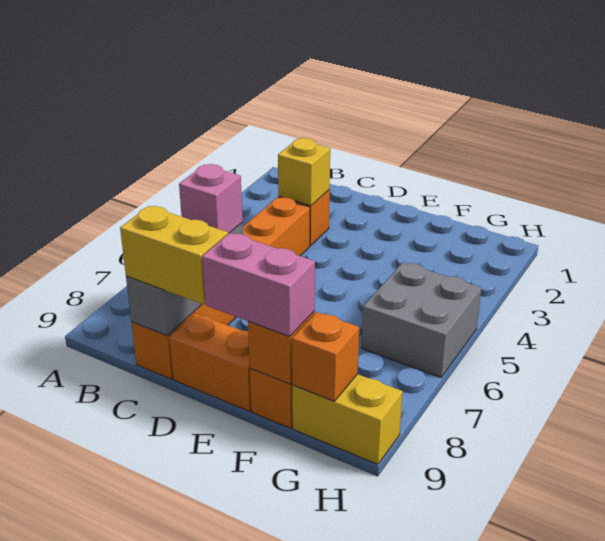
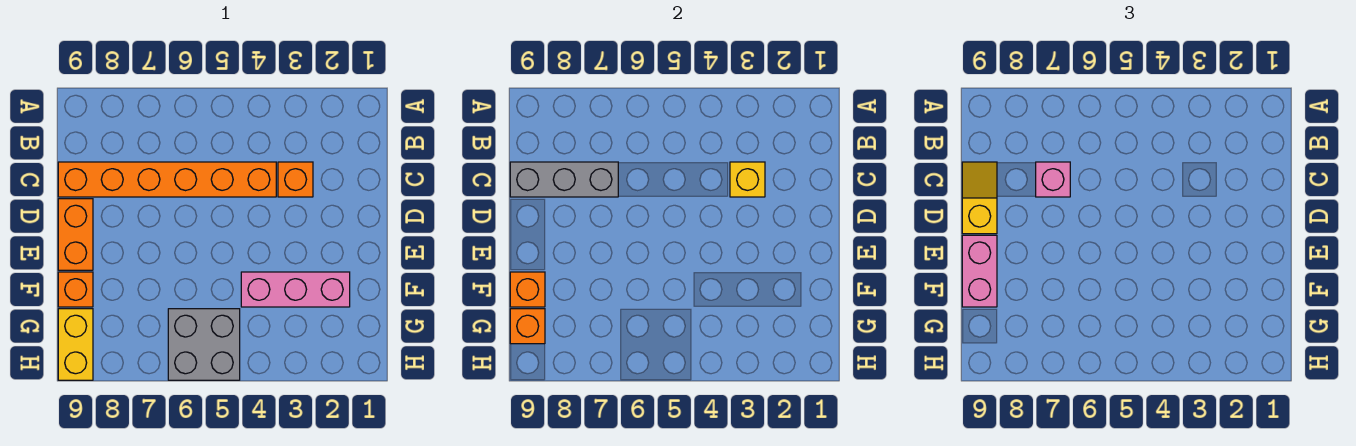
yellow 1x2 brick [120,206,228,305] -> yellow 1x2 slope [962,162,997,234]
none -> pink 1x3 brick [241,272,350,307]

